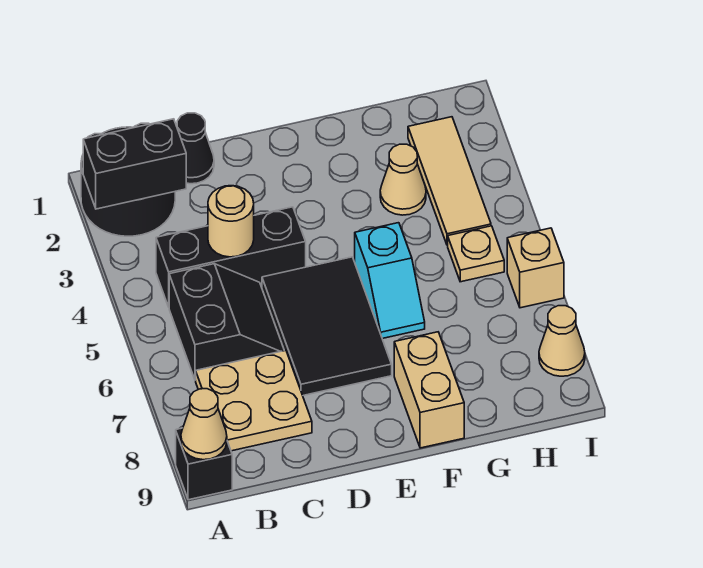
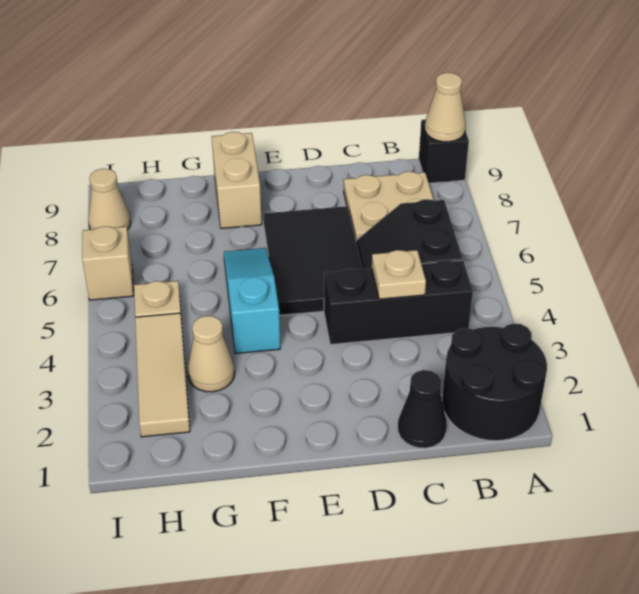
black 1x2 brick [83,119,186,209] -> none
tan 1x1 round brick [208,186,254,257] -> tan 1x1 plate [372,250,426,299]
cyan 1x2 slope [355,223,425,339] -> cyan 1x3 slope [224,248,280,354]

